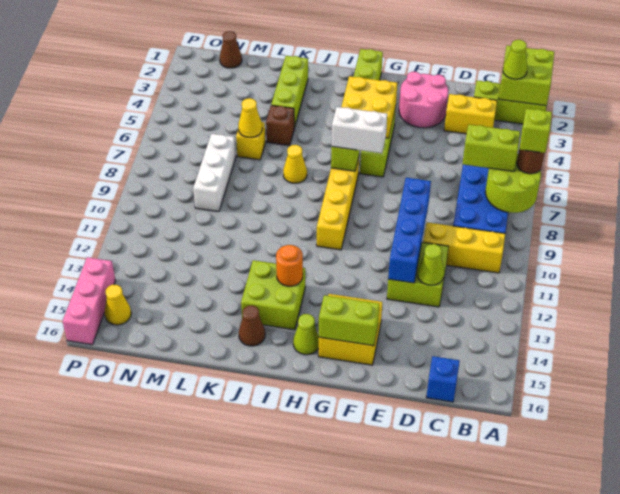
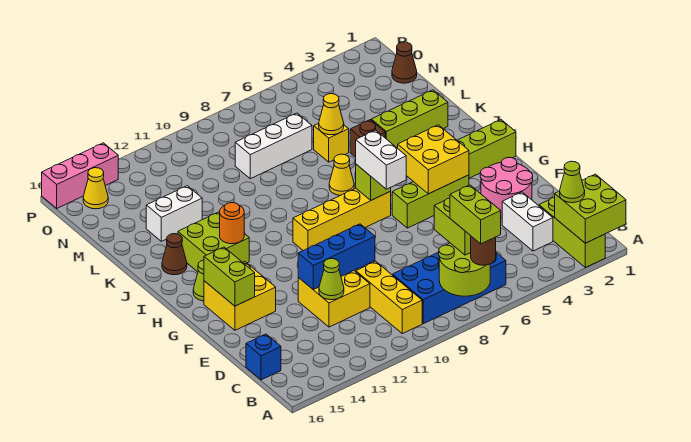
lime 1x1 brick [520,109,552,153] -> lime 1x2 brick [450,185,501,244]
yellow 1x2 brick [444,94,497,134] -> white 1x2 brick [502,192,553,251]
lime 2x2 brick [387,242,448,307] -> yellow 2x2 brick [298,271,370,327]
blue 1x4 brick [388,178,431,283] -> blue 1x3 brick [298,224,375,290]
none -> white 1x2 brick [146,186,202,241]

